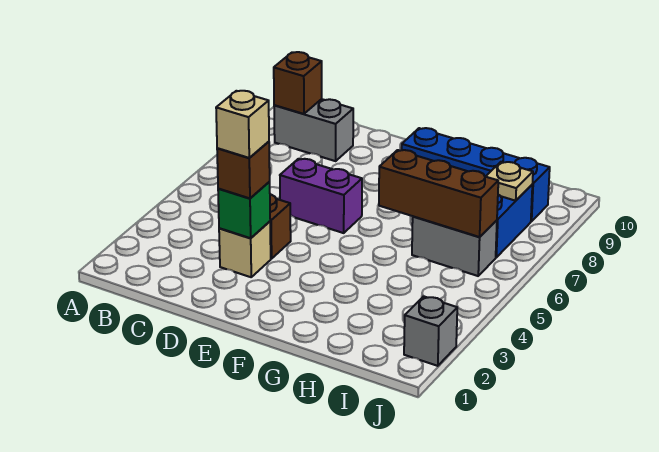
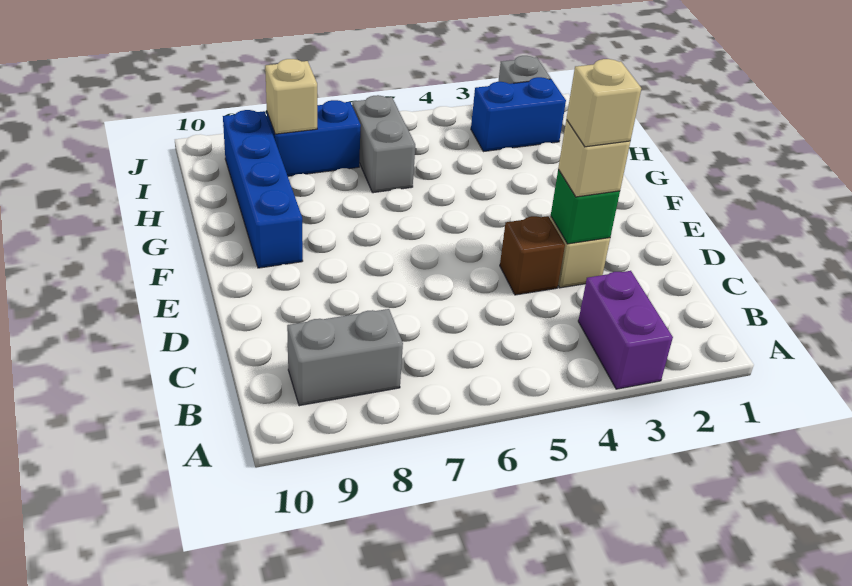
grey 1x2 brick [274,99,353,161] -> grey 1x2 brick turned to [287,309,403,406]
brown 1x1 brick [274,52,322,114] -> none
brown 1x1 brick [217,142,270,198] -> tan 1x1 brick [558,120,630,197]
purple 1x2 brick [280,159,362,233] -> purple 1x2 brick moved to [578,271,673,389]
brown 1x3 brick [379,150,498,237] -> none
none -> blue 1x2 brick [471,77,566,152]
tan 1x1 plate [486,162,533,201] -> tan 1x1 brick [265,59,317,134]

